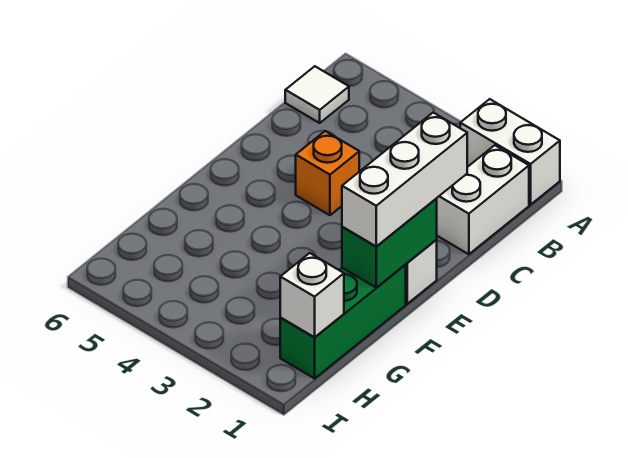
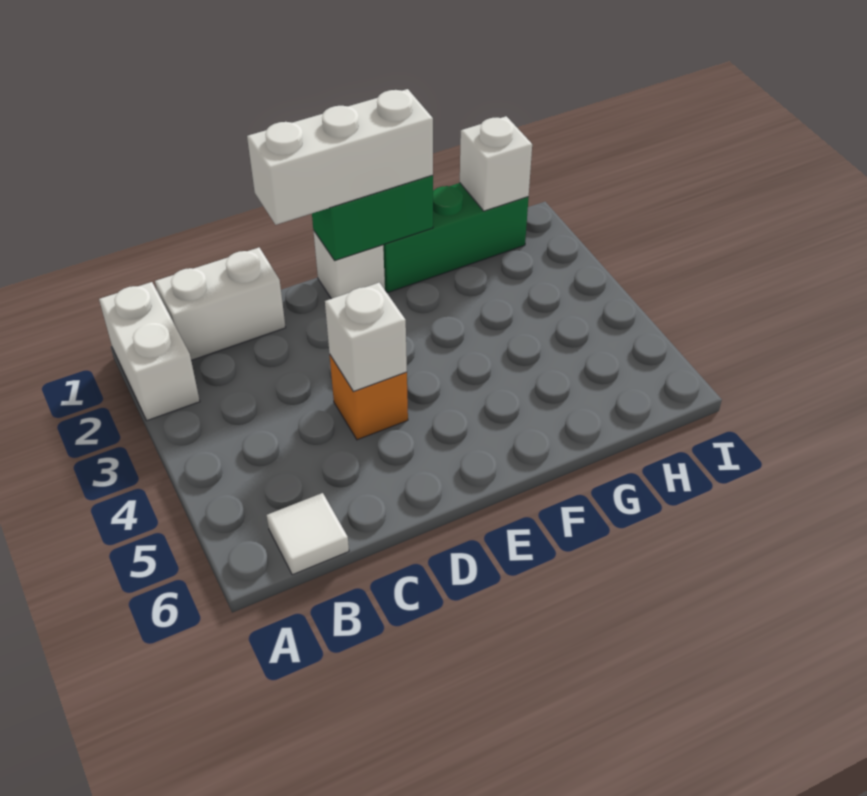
none -> white 1x1 brick [325,283,407,392]

